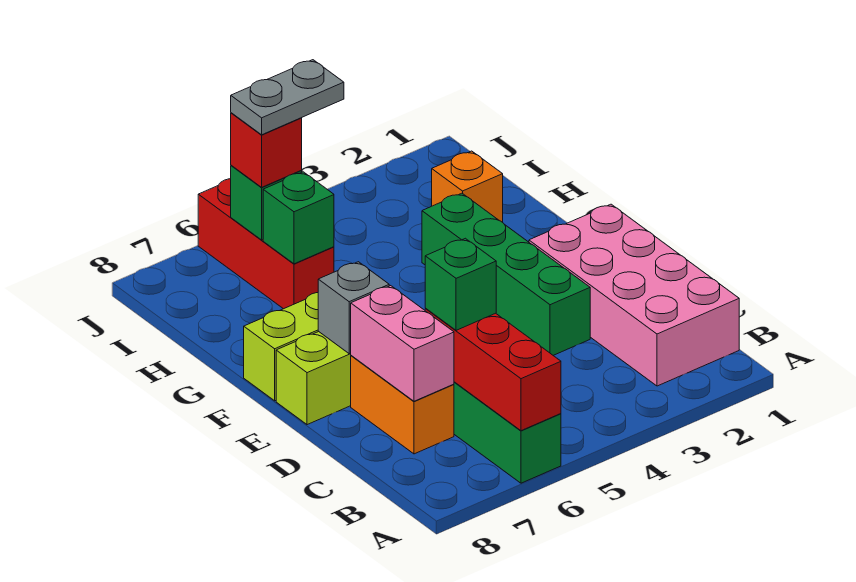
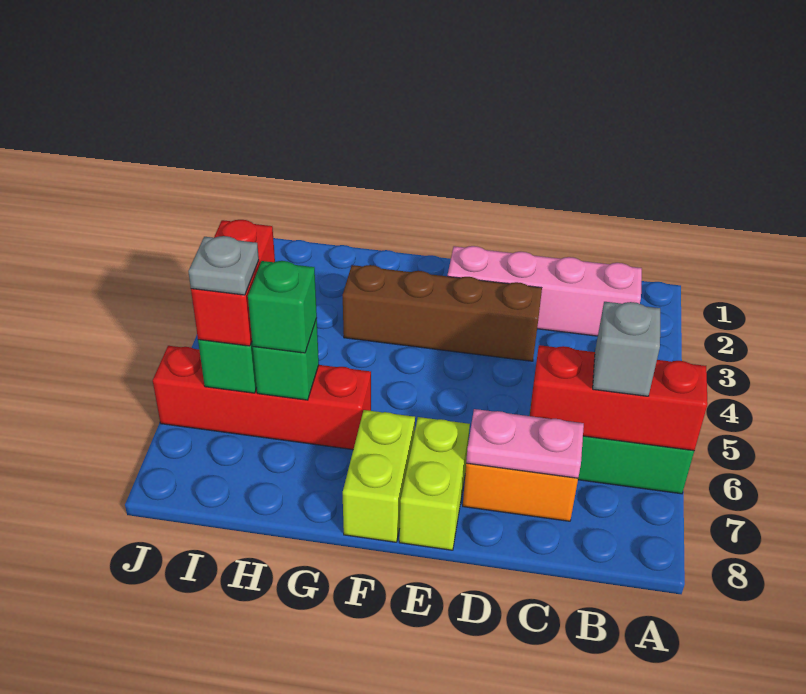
pink 2x4 brick [529,204,739,386] -> pink 1x4 brick [448,246,642,336]
green 1x1 brick [425,238,496,330] -> green 1x1 brick moved to [248,261,317,353]
pink 1x2 brick [351,286,454,401] -> pink 1x2 plate [466,409,584,478]
green 1x4 brick [422,193,590,356] -> brown 1x4 brick [343,265,542,361]
grey 1x1 brick [318,262,389,354] -> grey 1x1 brick moved to [593,302,660,396]
orange 1x1 brick [432,151,503,222] -> none
red 1x3 brick [198,179,334,309] -> red 1x4 brick [153,346,371,449]
grey 1x2 plate [231,60,344,135] -> grey 1x1 plate [188,236,259,295]
red 1x1 brick [231,113,302,187] -> red 1x2 brick [191,220,275,346]

